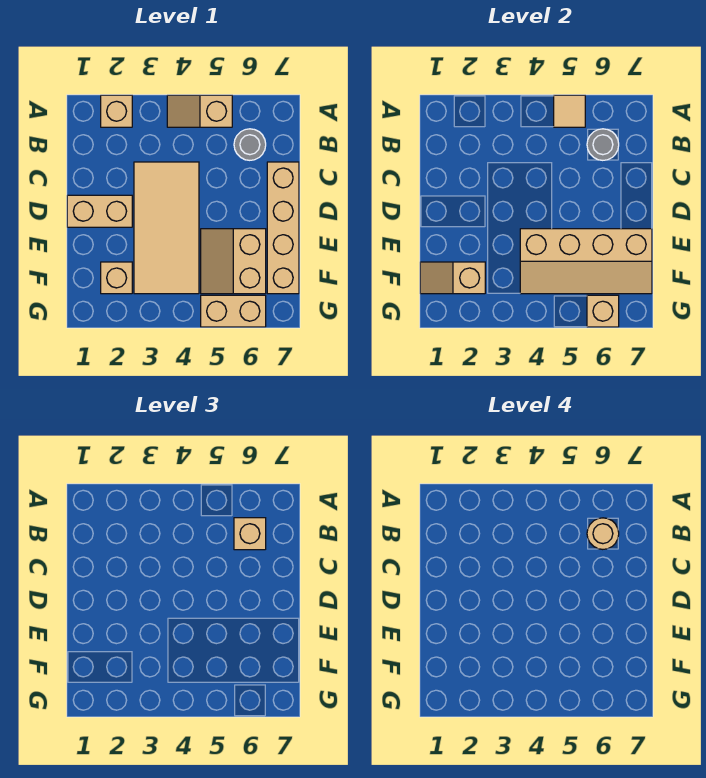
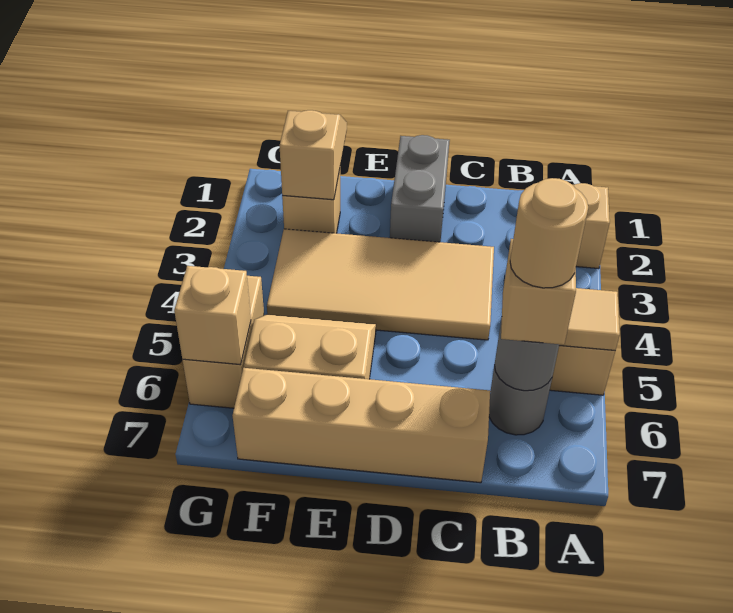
tan 1x2 brick [67,195,132,227] -> grey 1x2 brick [390,135,450,242]
tan 2x4 slope [520,229,652,294] -> none

